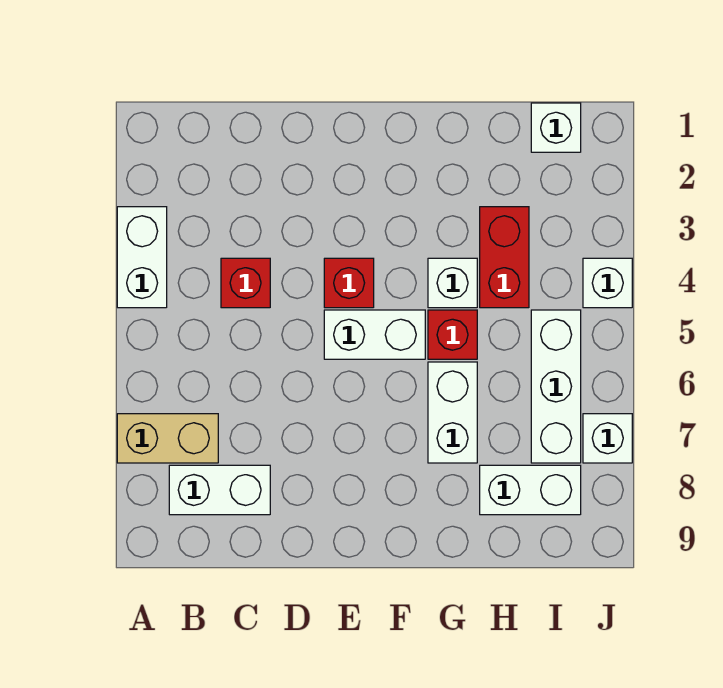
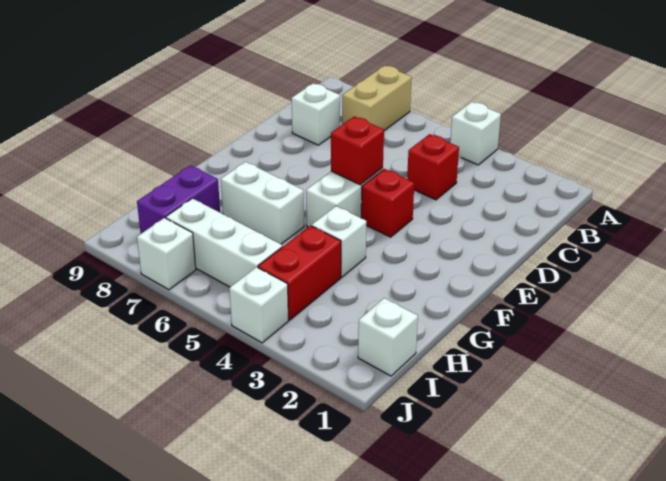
white 1x2 brick [117,207,167,308] -> white 1x1 brick [450,102,501,165]
white 1x2 brick [169,465,270,515] -> white 1x1 brick [291,83,340,145]
red 1x1 brick [428,310,477,359] -> red 1x1 brick moved to [331,116,384,185]
red 1x2 brick [480,207,529,308] -> red 1x2 brick turned to [258,226,341,320]
white 1x2 brick [480,465,581,515] -> purple 1x2 brick [137,165,220,233]

